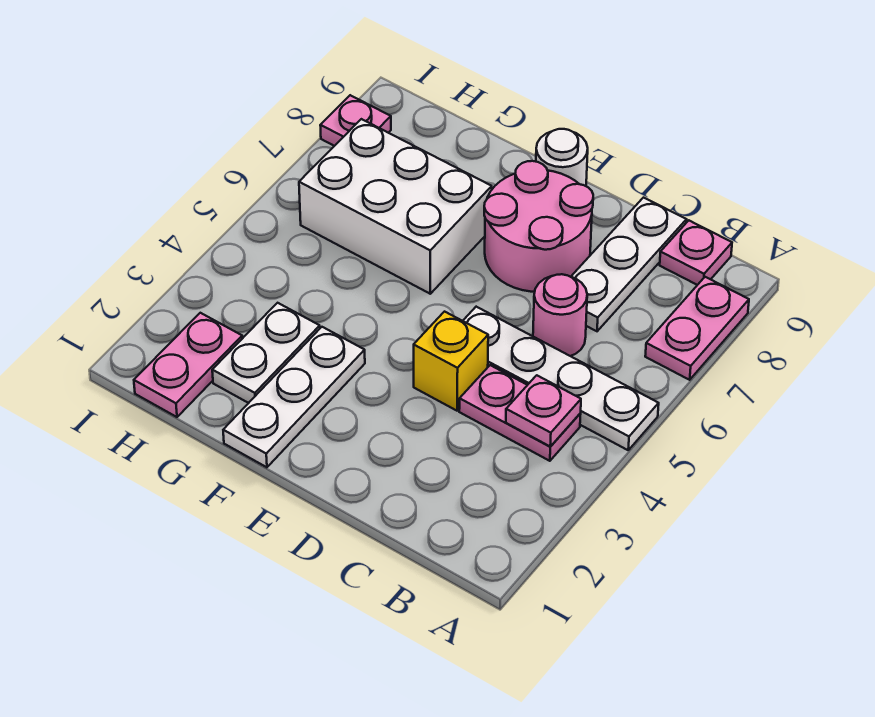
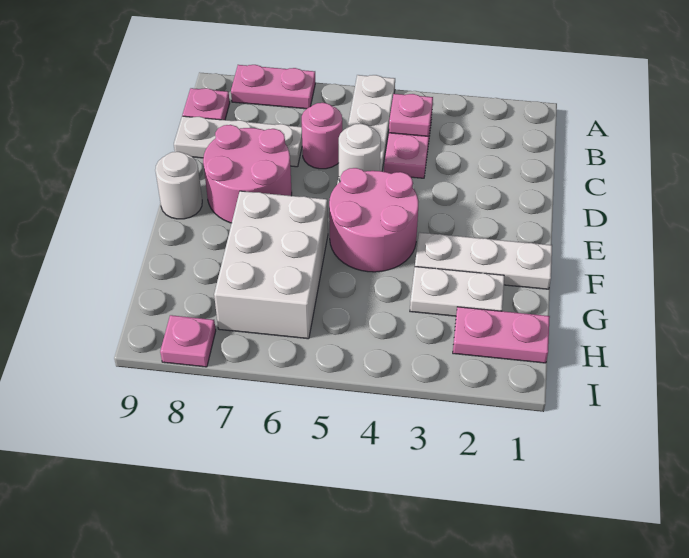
yellow 1x1 brick [414,312,488,411] -> none
none -> white 1x1 round brick [339,124,381,182]
none -> pink 2x2 round brick [329,168,418,272]

